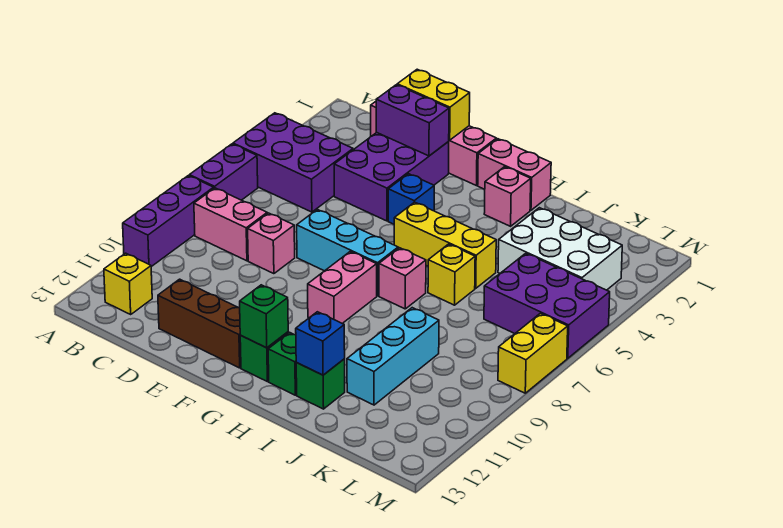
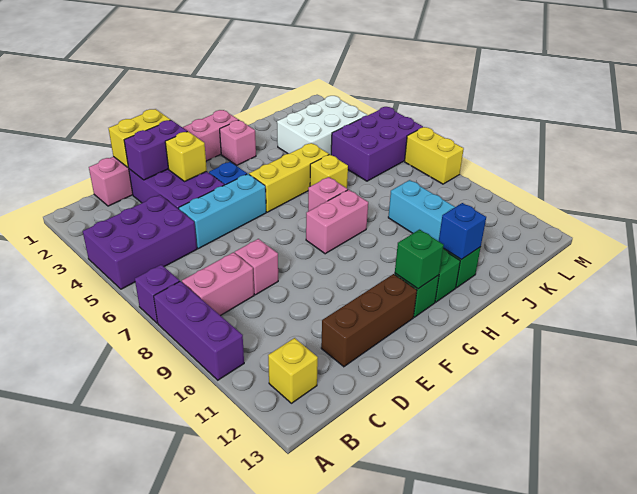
purple 1x2 brick [189,144,258,200] -> purple 1x1 brick [135,265,180,323]
none -> yellow 1x1 brick [165,131,207,181]
cyan 1x3 brick [297,209,398,296] -> cyan 1x3 brick moved to [179,174,266,249]
pink 1x2 brick [308,251,377,324] -> pink 1x2 brick turned to [306,190,368,254]

